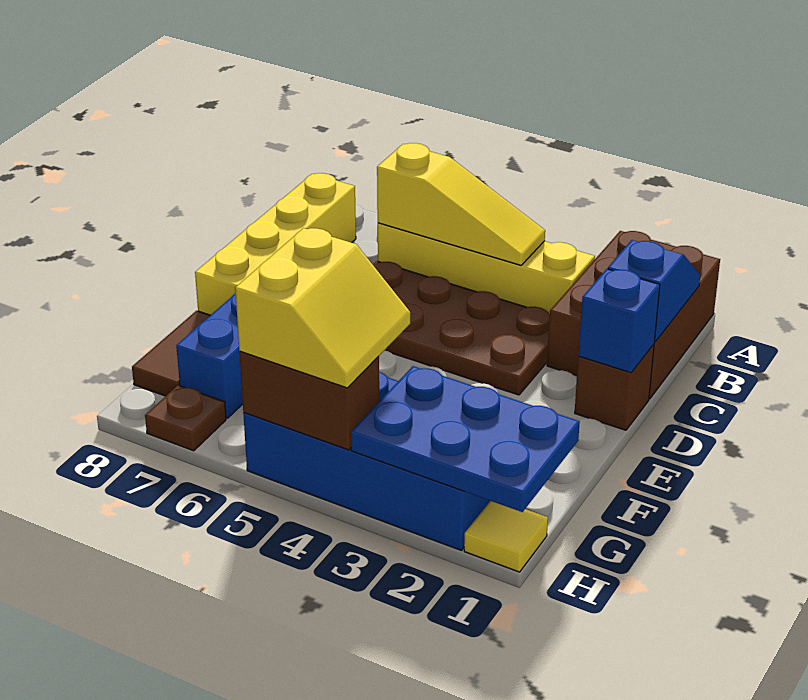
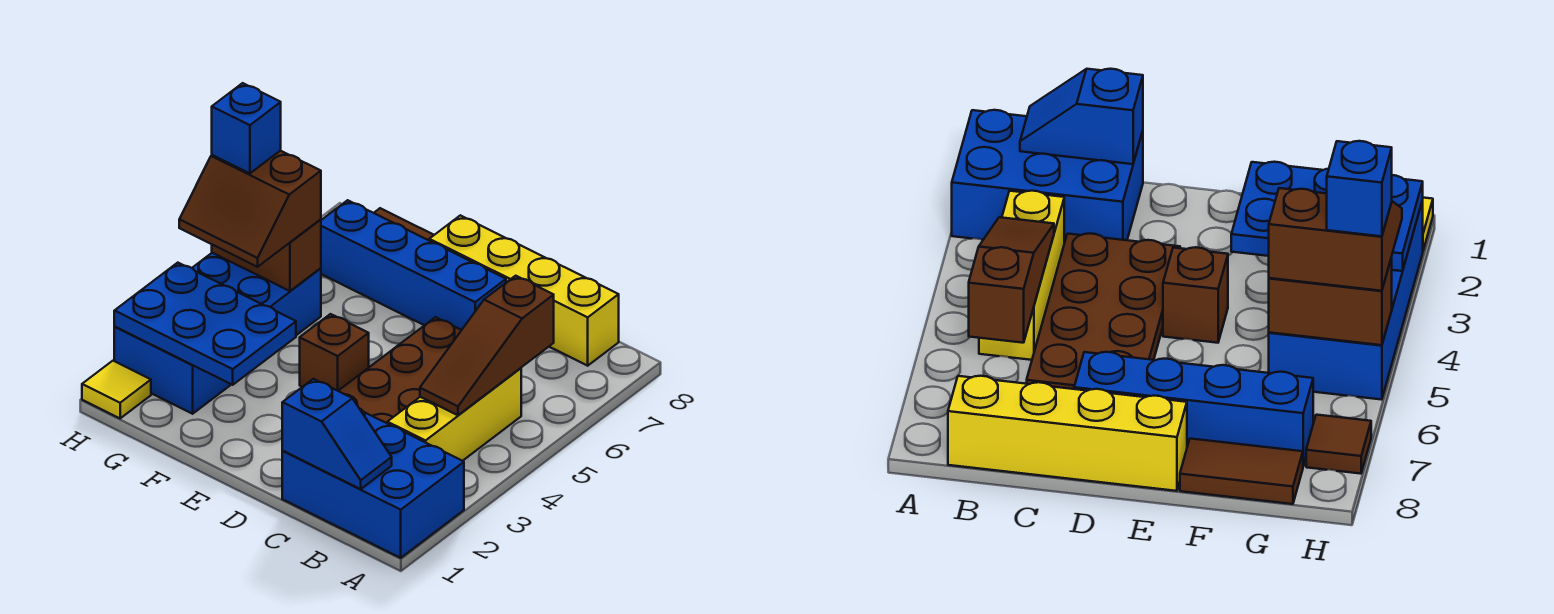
brown 2x3 brick [547,231,720,399] -> blue 2x3 brick [282,409,464,558]
yellow 1x4 brick [377,223,595,314] -> yellow 1x3 brick [387,368,521,461]
yellow 1x3 slope [377,143,545,265] -> brown 1x3 slope [420,276,554,415]
brown 1x1 brick [575,344,654,430] -> brown 1x1 brick moved to [300,314,369,391]
blue 1x1 brick [578,269,660,373] -> blue 1x1 brick moved to [212,83,281,173]
blue 2x3 plate [351,366,580,512] -> blue 2x3 plate turned to [114,263,296,385]
yellow 2x2 slope [235,228,410,388] -> brown 2x2 slope [179,151,321,267]
brown 1x2 brick [239,351,379,450] -> brown 1x2 brick turned to [212,219,321,291]
brown 1x1 plate [145,385,226,451] -> brown 1x1 tile [1306,415,1371,474]

